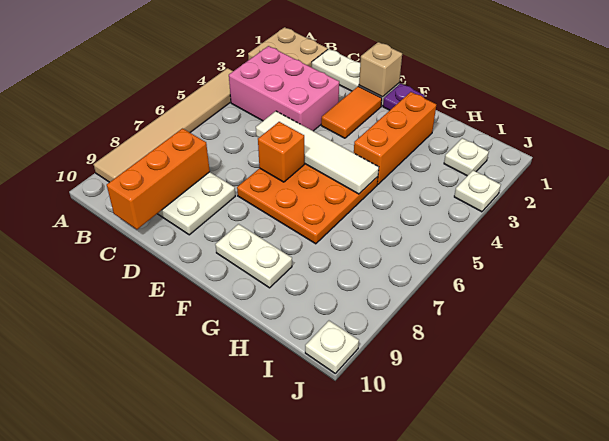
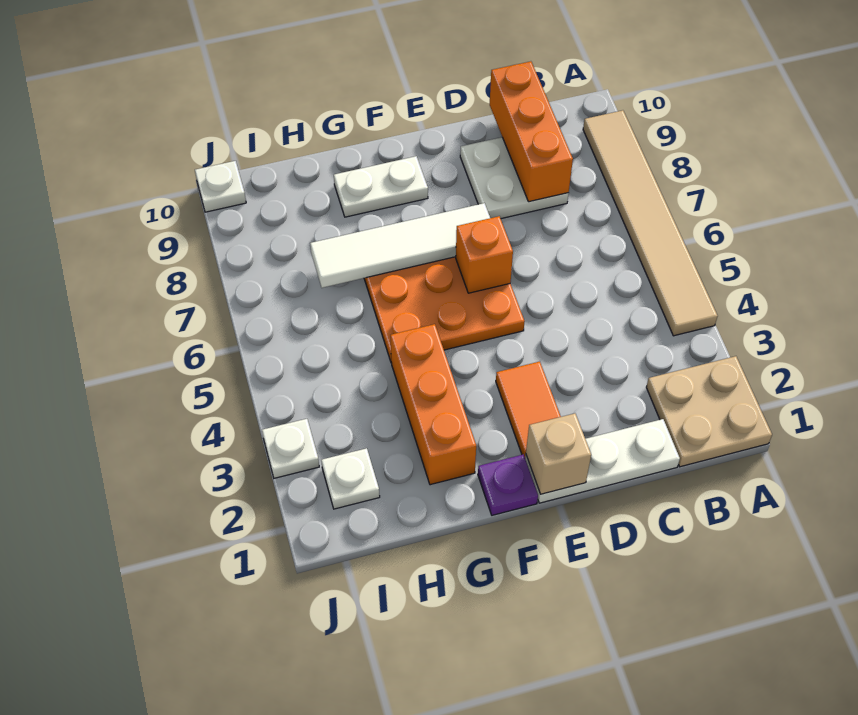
pink 2x3 brick [229,46,339,131] -> none
white 1x4 tile [256,111,379,194] -> white 1x4 tile moved to [310,203,490,288]

